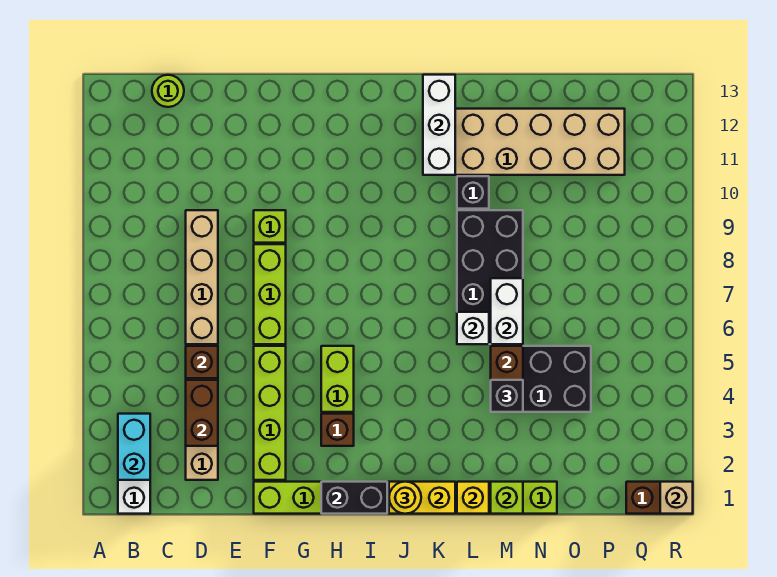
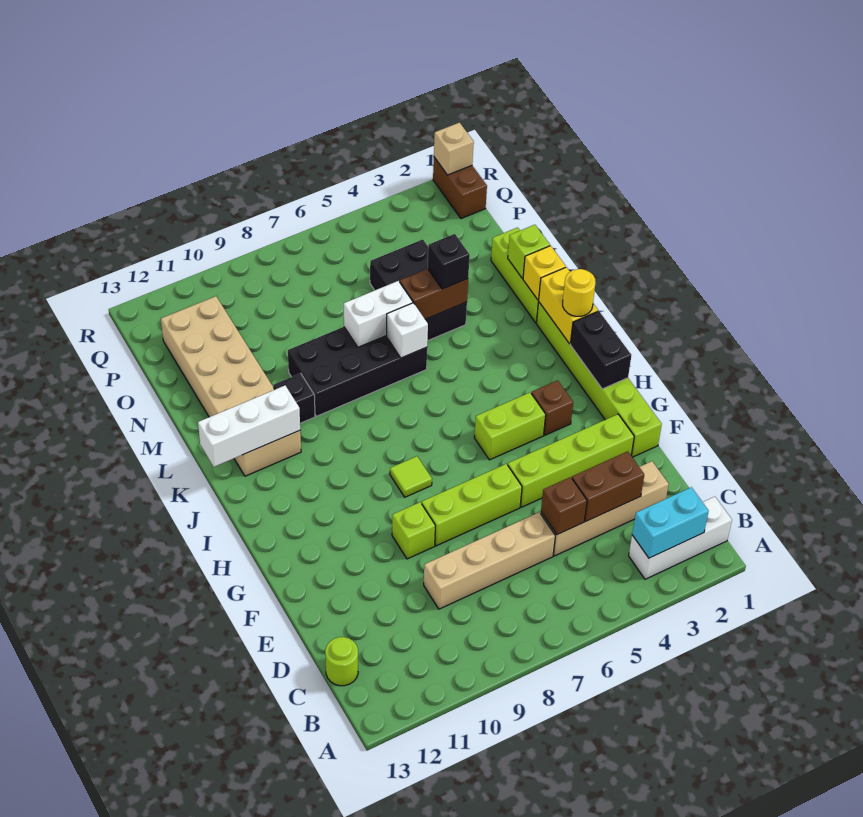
none -> lime 1x1 tile [390,456,432,497]

